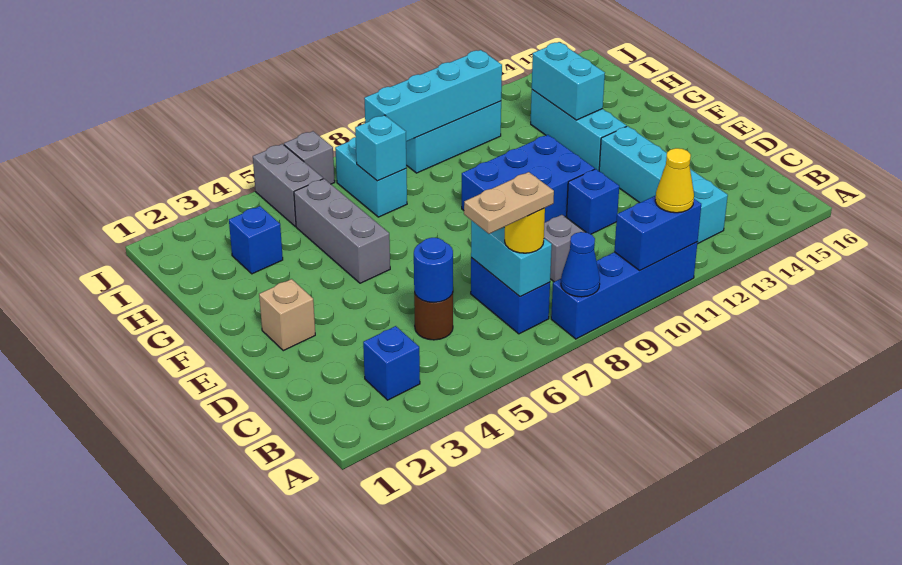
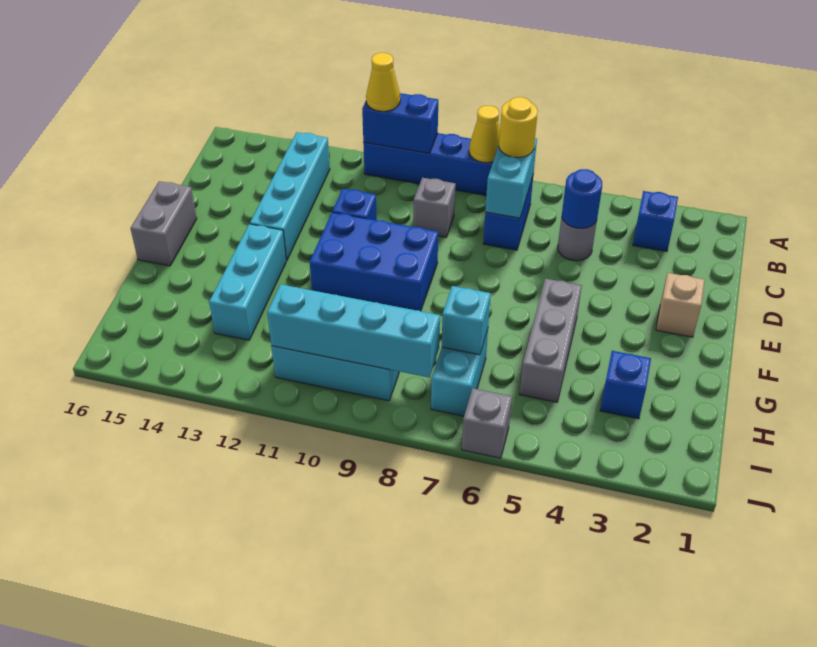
blue 1x1 cone [561,232,600,297] -> yellow 1x1 cone [469,106,500,163]
tan 1x2 plate [464,172,554,234] -> none
brown 1x1 round brick [414,292,453,340] -> grey 1x1 round brick [558,217,597,261]
cyan 1x2 brick [532,42,605,120] -> none
grey 1x2 brick [253,144,323,226] -> grey 1x2 brick moved to [130,181,197,266]

